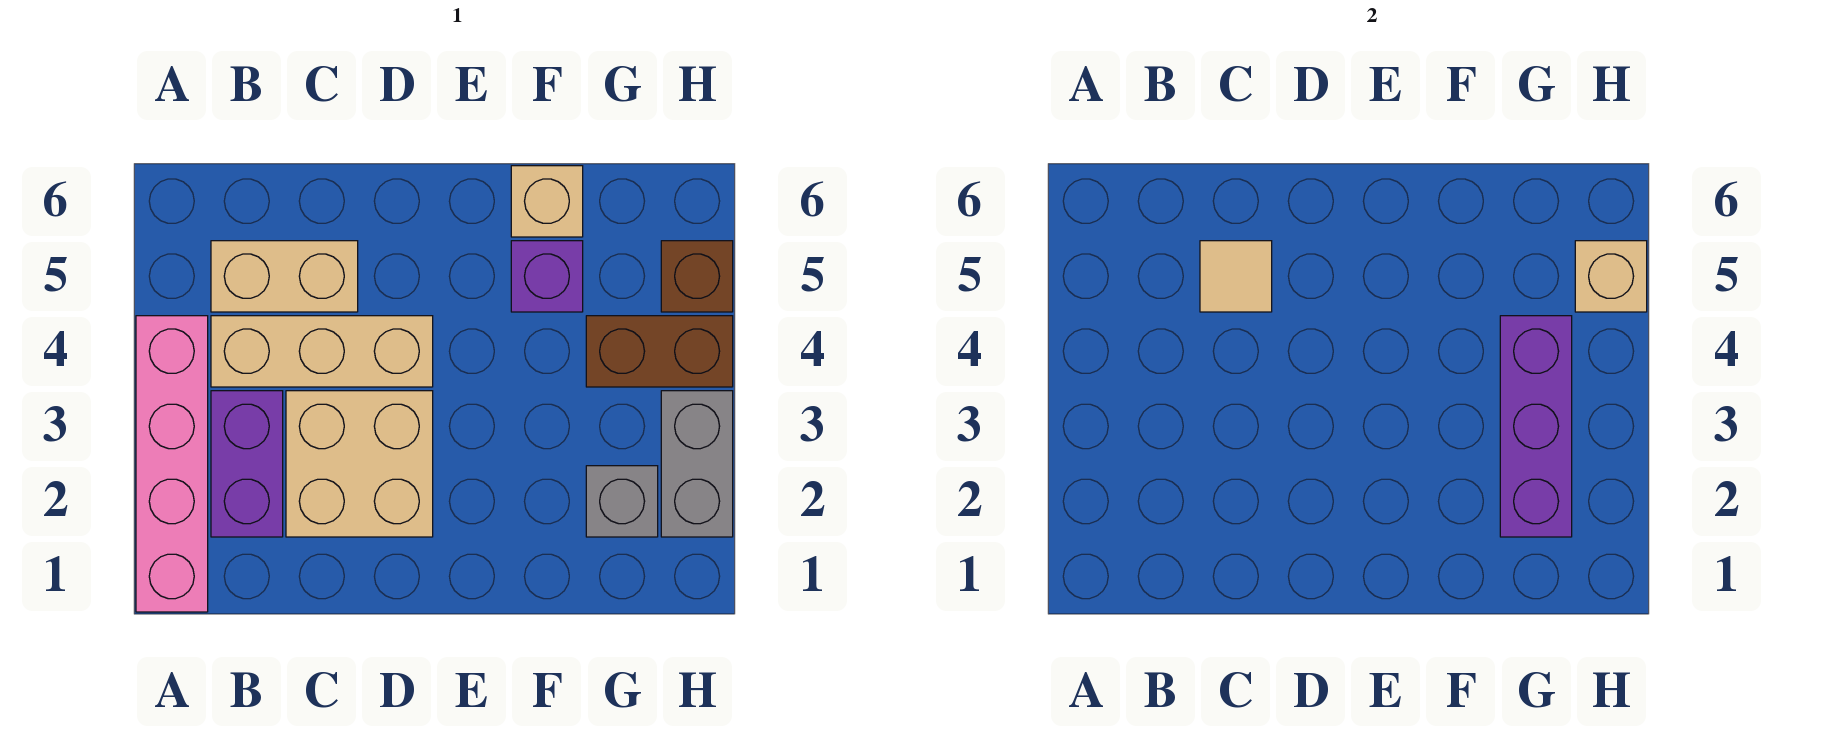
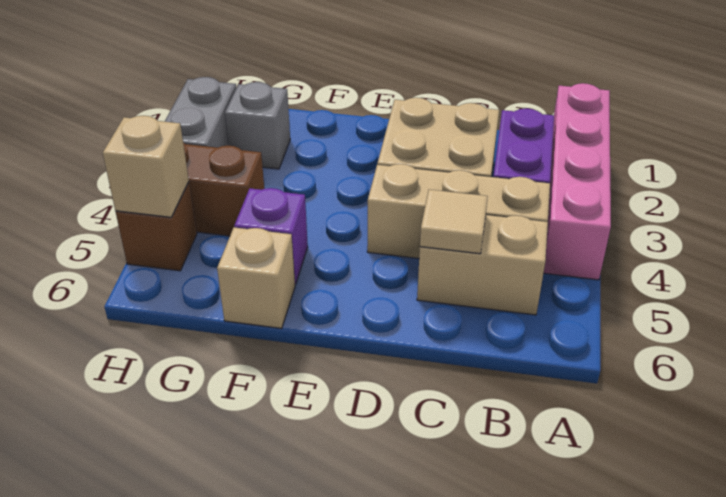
purple 1x3 brick [1500,316,1572,537] -> none

